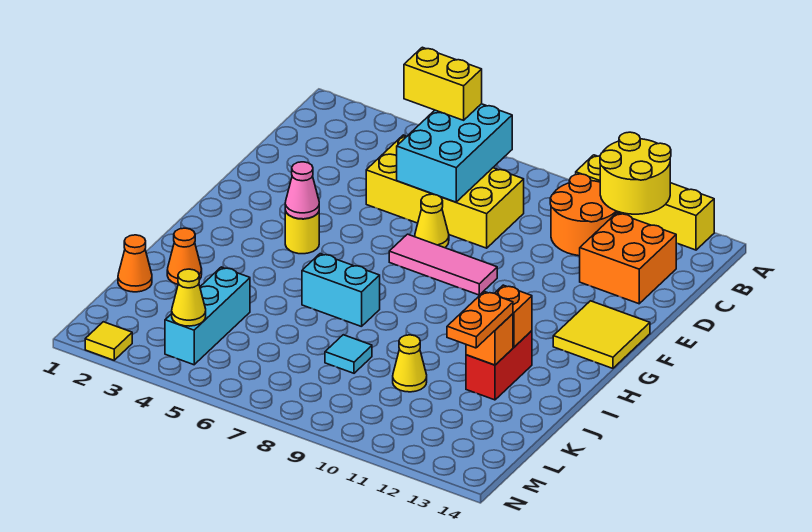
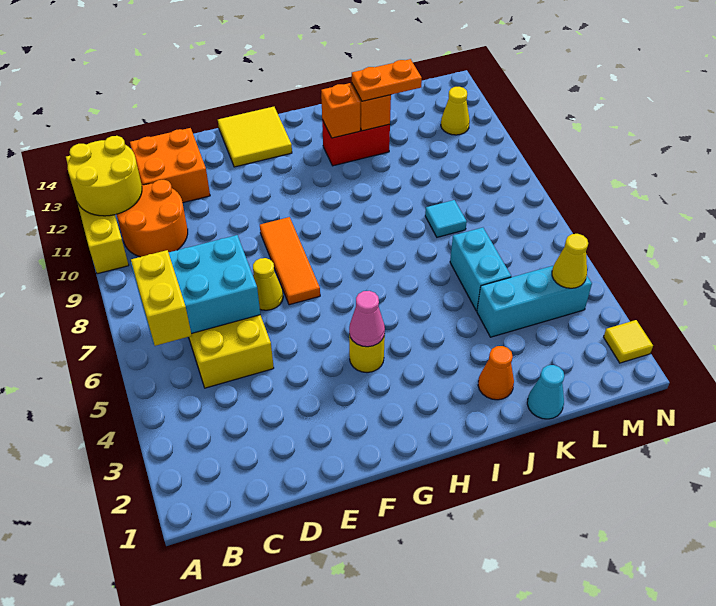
pink 1x3 tile [389,234,497,295] -> orange 1x3 tile [260,217,320,305]
cyan 1x2 brick [302,254,380,327] -> cyan 1x2 brick moved to [450,228,511,311]
orange 1x1 cone [118,235,152,292] -> cyan 1x1 cone [527,365,564,419]
yellow 1x1 cone [393,335,427,392] -> yellow 1x1 cone moved to [441,87,470,135]

